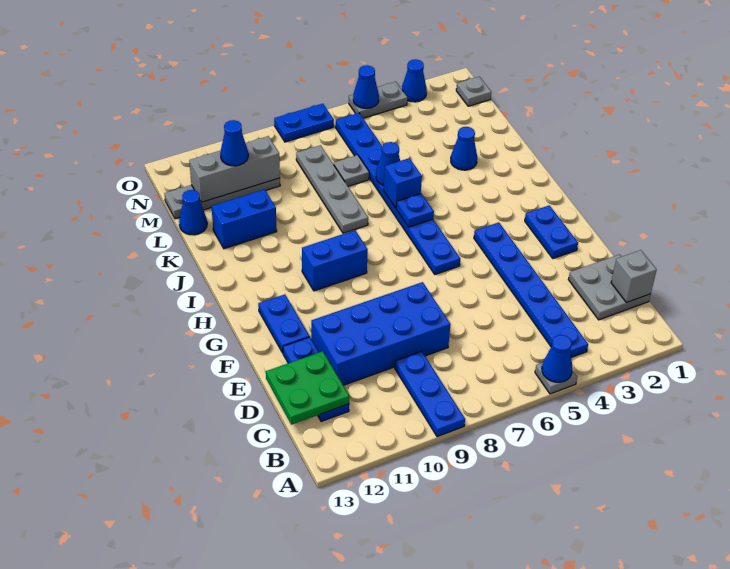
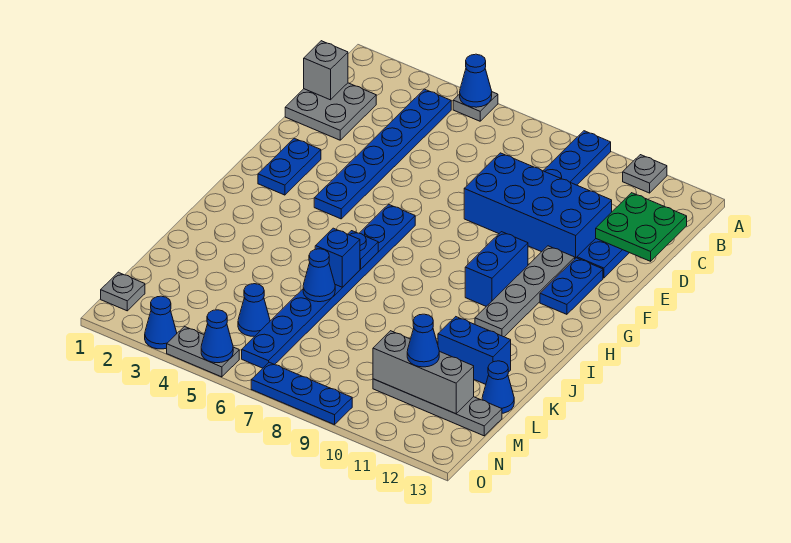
blue 1x2 brick [302,230,368,291] -> blue 1x2 brick turned to [465,232,528,306]
grey 1x4 plate [296,145,368,233] -> grey 1x4 plate moved to [475,246,575,337]
blue 1x1 cone [451,127,477,170] -> blue 1x1 cone moved to [238,284,270,337]
grey 1x1 plate [334,155,369,186] -> grey 1x1 plate moved to [623,155,667,193]
blue 1x2 plate [274,104,334,142] -> blue 1x3 plate [251,362,352,425]

